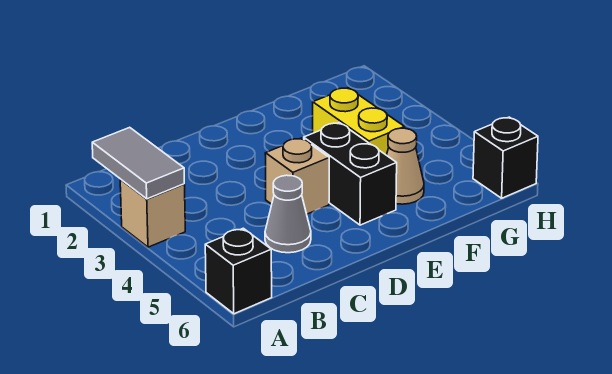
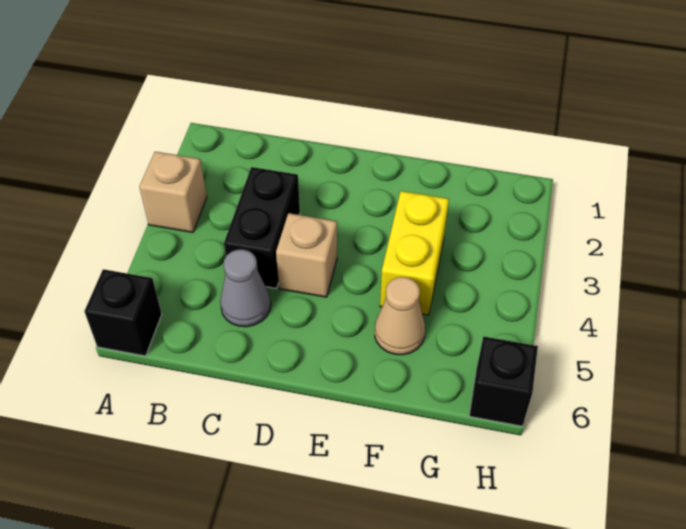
grey 1x2 tile [92,127,184,199] -> none
black 1x2 brick [304,123,397,225] -> black 1x2 brick moved to [224,167,300,288]

